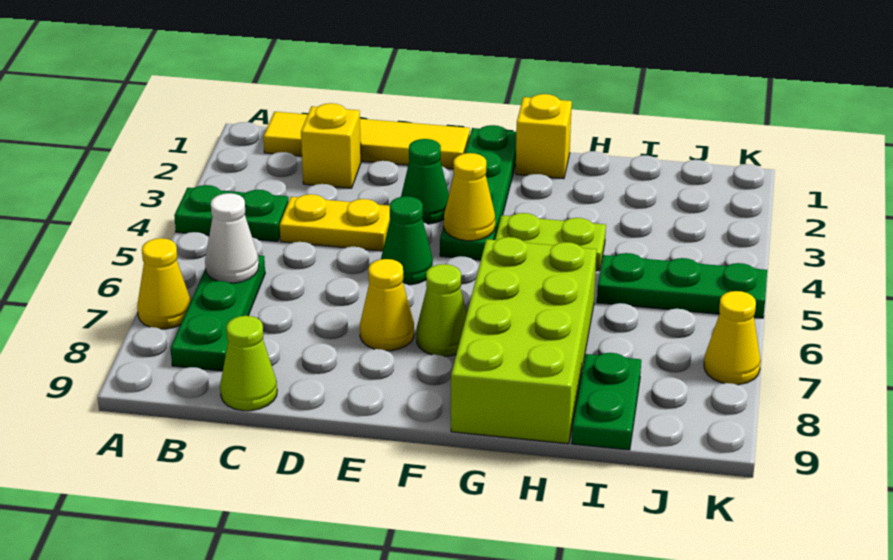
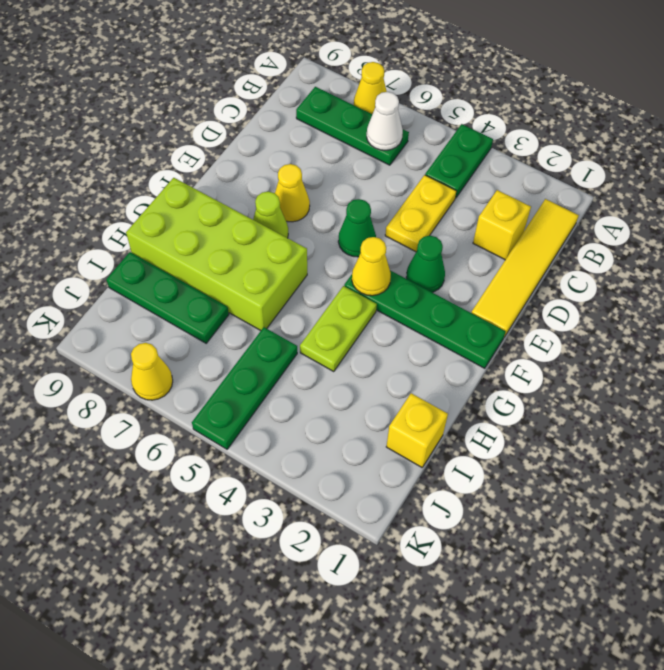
lime 1x1 cone [220,316,277,411] -> none
yellow 1x1 brick [516,94,572,179] -> yellow 1x1 brick moved to [386,393,448,467]
green 1x2 plate [572,353,641,450] -> green 1x3 plate [106,252,229,343]

